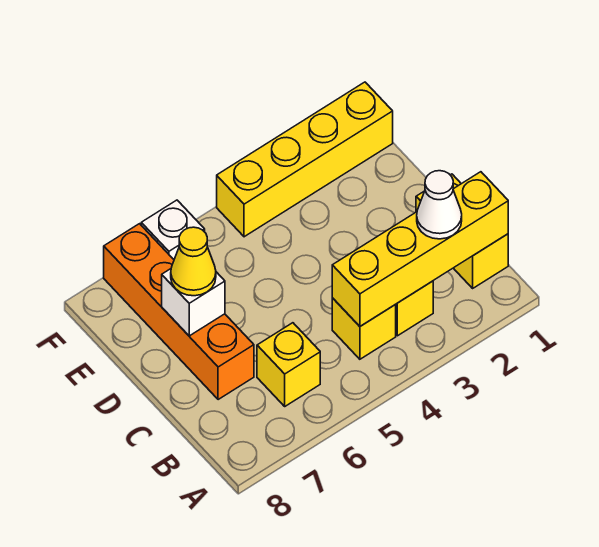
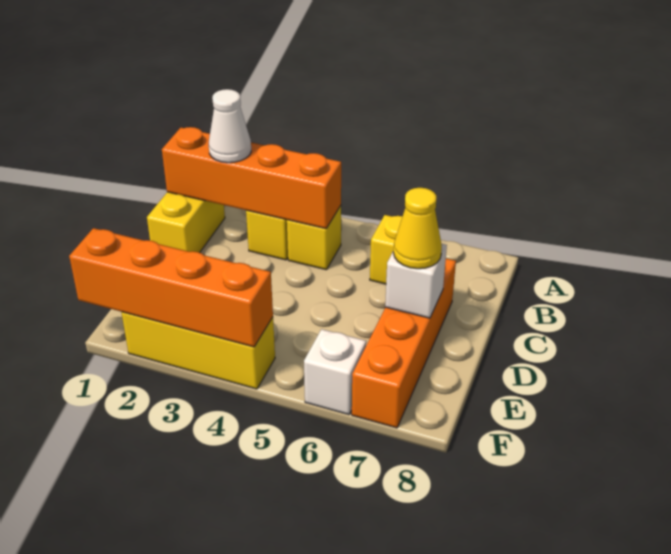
yellow 1x4 brick [332,172,508,326] -> orange 1x4 brick [162,127,341,229]
yellow 1x4 brick [217,82,393,237] -> yellow 1x3 brick [121,312,275,389]
none -> orange 1x4 brick [69,228,273,347]

